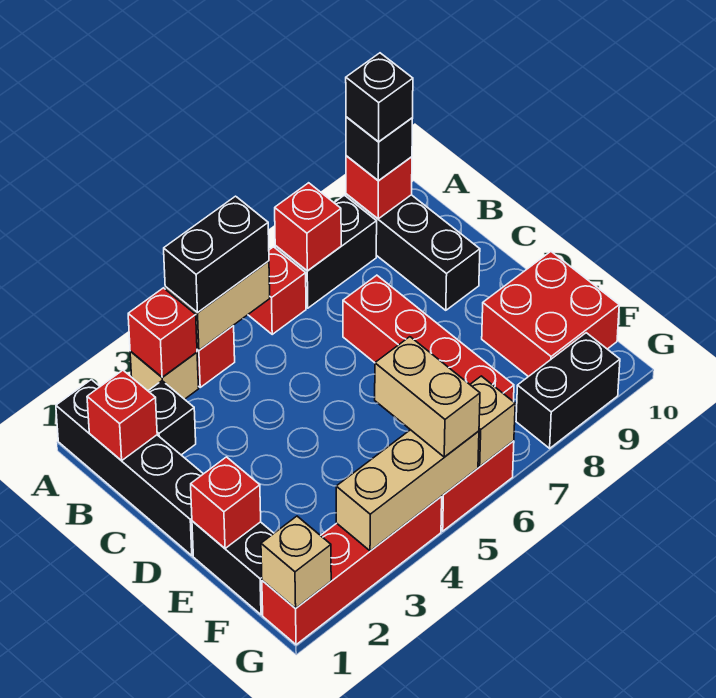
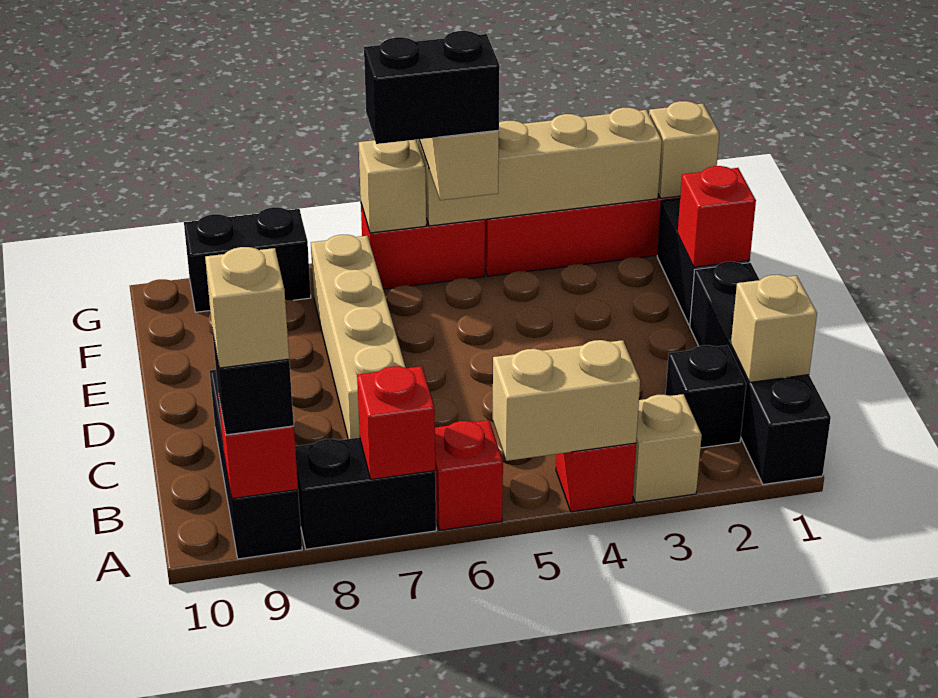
red 1x1 brick [128,288,197,377] -> none
black 1x2 brick [164,196,269,313] -> black 1x2 brick moved to [364,31,500,144]
black 1x1 brick [346,53,413,142] -> tan 1x1 brick [205,247,289,368]
red 1x1 brick [87,370,157,461] -> tan 1x1 brick [731,275,817,382]
red 1x4 brick [343,275,514,402] -> tan 1x4 brick [311,235,406,439]
red 2x2 brick [482,252,619,377] -> none
tan 1x3 brick [336,430,479,551] -> tan 1x4 brick [418,108,662,226]

